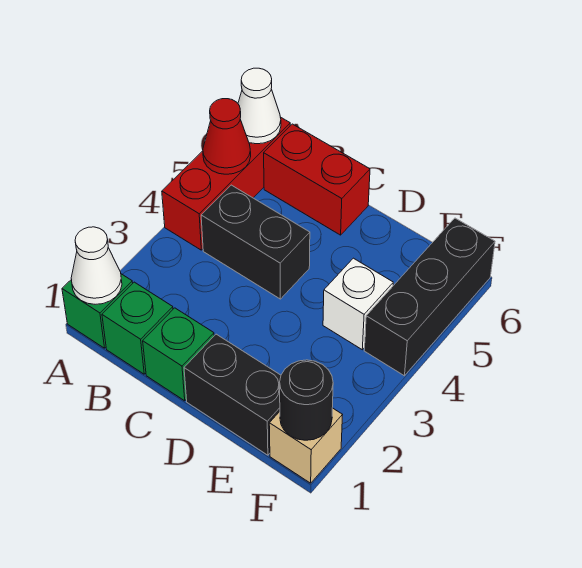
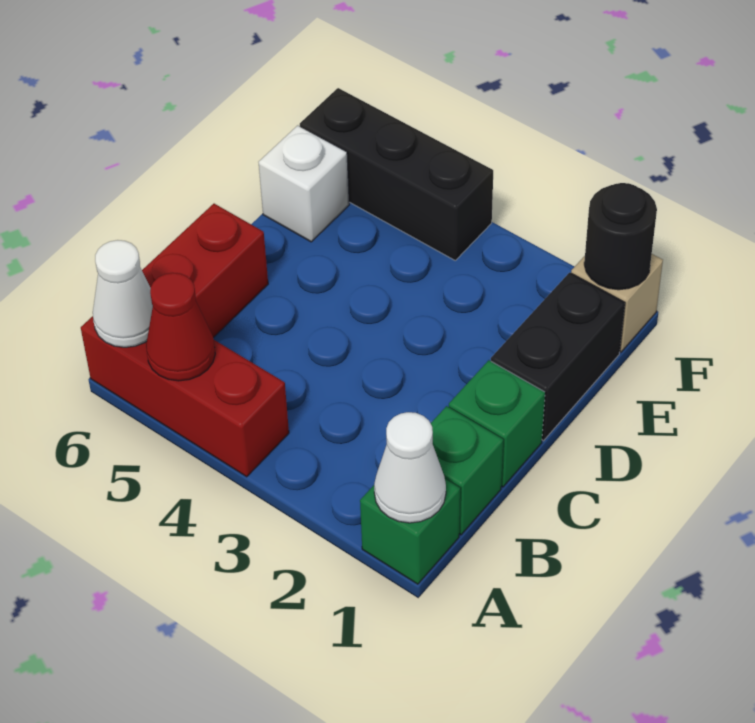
black 1x2 brick [201,185,310,299] -> none
white 1x1 brick [323,258,393,350] -> white 1x1 brick moved to [259,125,349,242]

